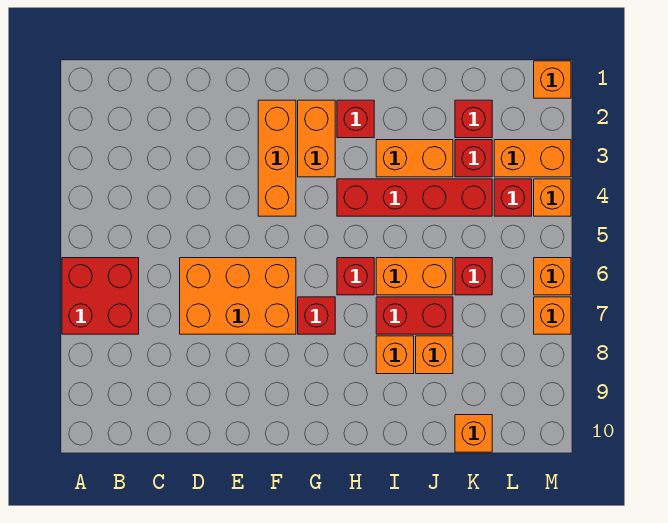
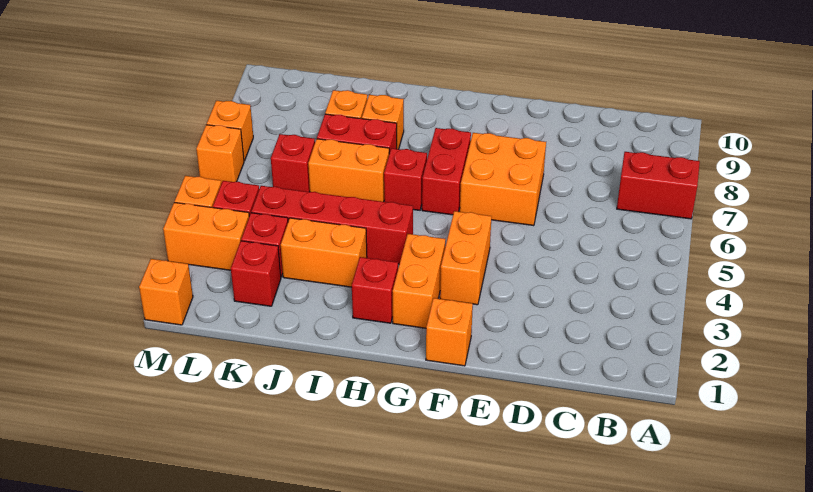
red 2x2 brick [62,258,139,334] -> red 1x2 brick [617,152,700,219]
orange 2x3 brick [180,258,296,334] -> orange 2x2 brick [460,133,546,226]
orange 1x3 brick [258,100,296,216] -> orange 1x2 brick [440,211,492,305]
red 1x1 brick [298,297,335,334] -> red 1x2 brick [422,128,471,215]
orange 1x1 brick [455,415,492,452] -> orange 1x1 brick moved to [426,298,473,366]

